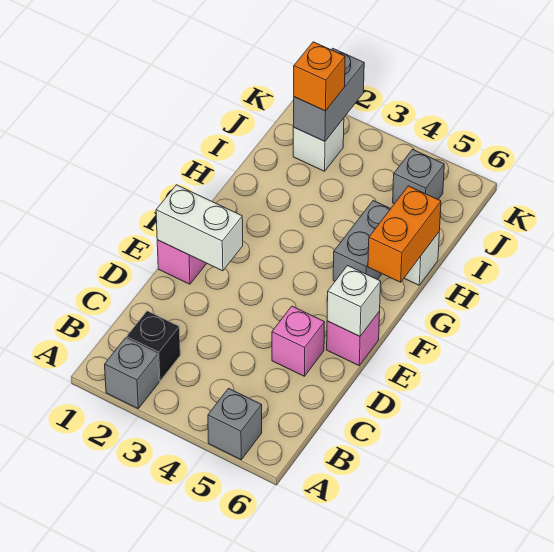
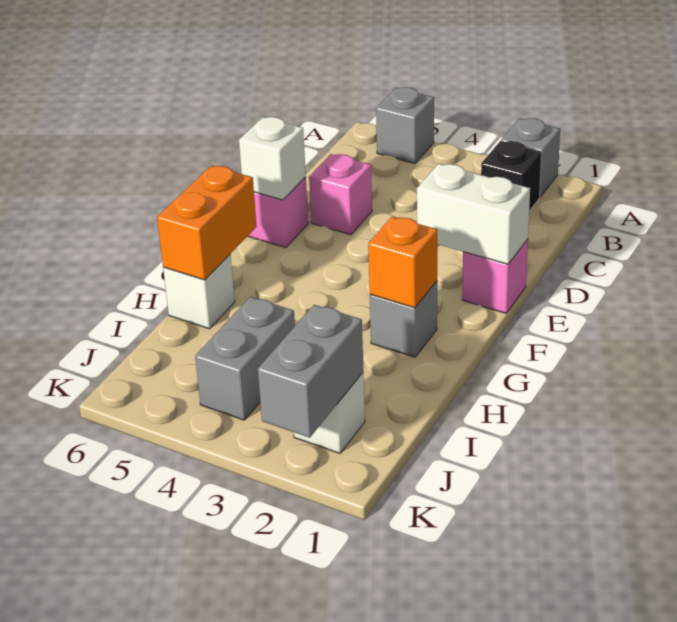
grey 1x2 brick [333,201,391,281] -> grey 1x2 brick moved to [195,297,295,420]
orange 1x1 brick [294,42,345,111] -> orange 1x1 brick moved to [368,217,437,308]
grey 1x1 brick [393,149,444,204] -> grey 1x1 brick moved to [370,281,437,357]

